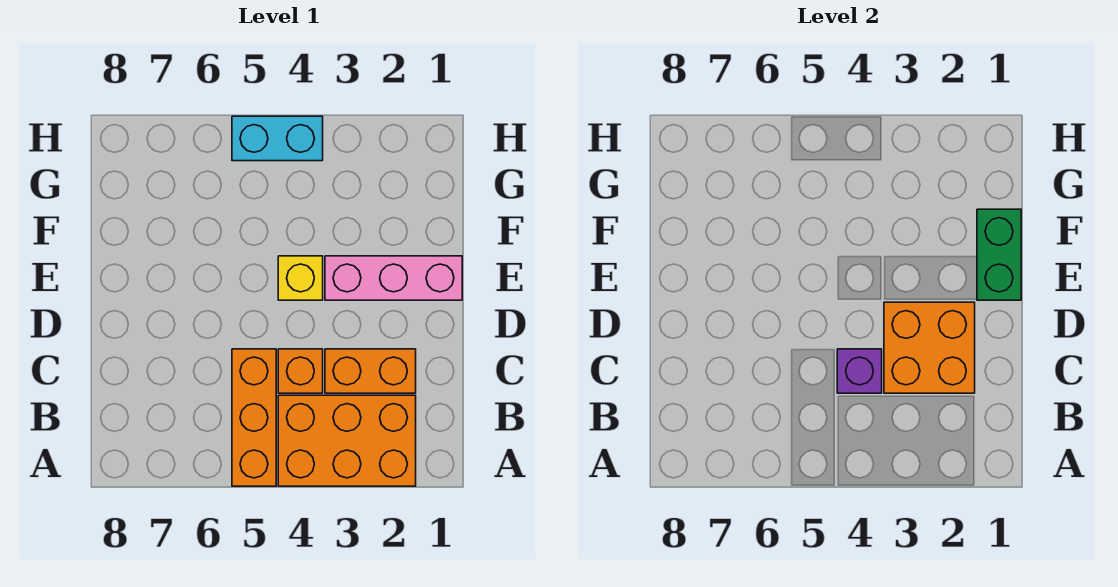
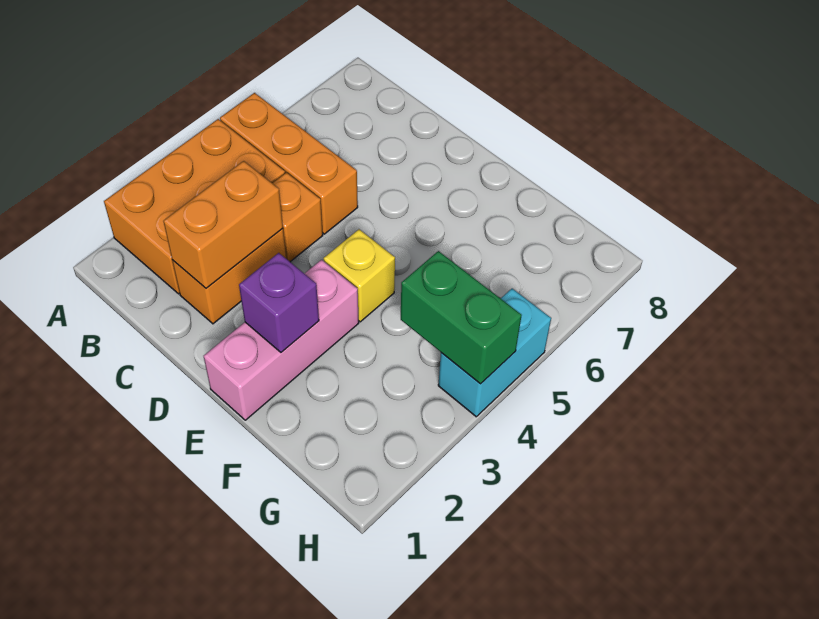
orange 2x2 brick [884,302,975,393] -> orange 1x2 brick [163,161,283,288]
purple 1x1 brick [837,349,882,393] -> purple 1x1 brick moved to [239,253,319,352]
green 1x2 brick [977,209,1021,300] -> green 1x2 brick moved to [401,251,522,384]

